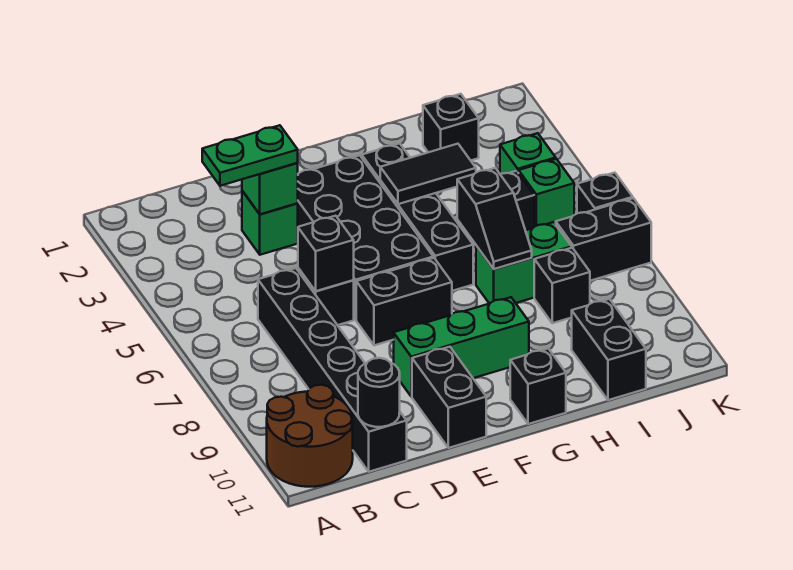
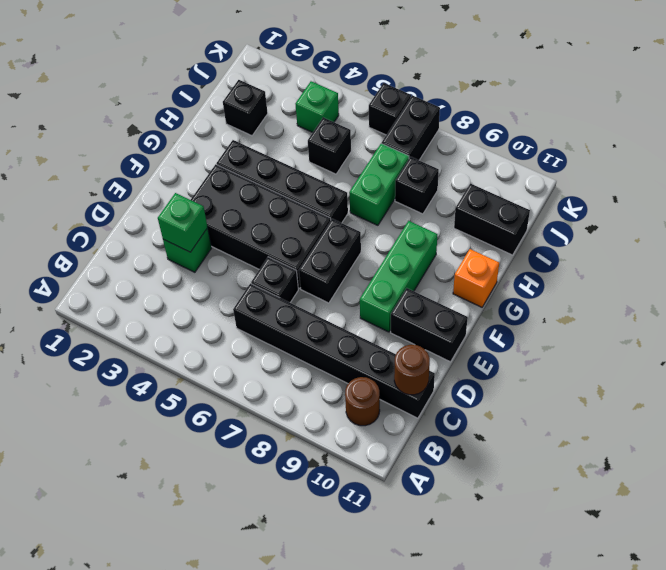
brown 2x2 round brick [267,385,353,487] -> brown 1x1 round brick [345,377,380,426]
green 1x2 plate [202,125,298,186] -> none
black 1x1 round brick [358,358,400,427] -> brown 1x1 round brick [394,345,430,395]
black 1x1 brick [298,216,354,291] -> none
black 1x2 tile [380,144,476,204] -> none
black 1x1 brick [510,349,566,424] -> orange 1x1 brick [453,249,499,307]
black 1x2 slope [457,168,532,269] -> none
green 1x1 brick [519,159,574,227] -> none

